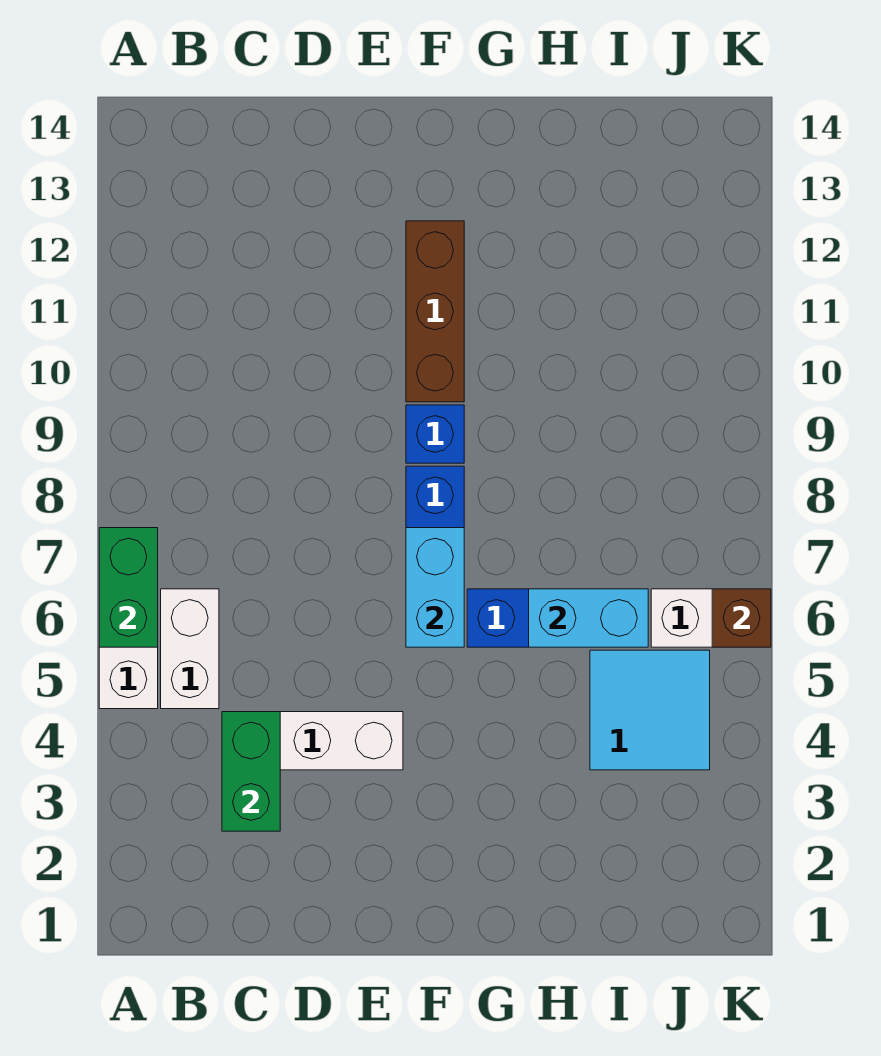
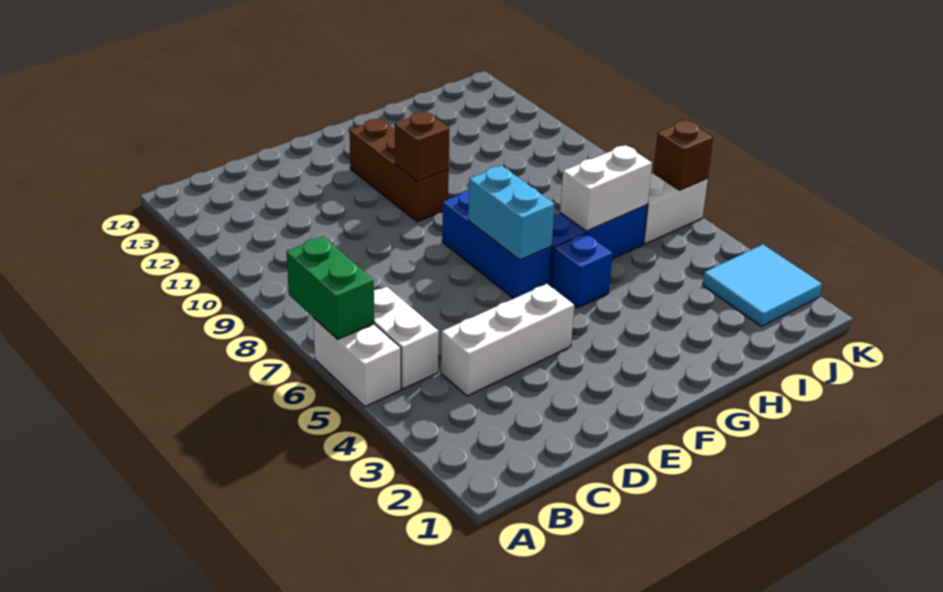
green 1x2 brick [222,712,280,831] -> none
blue 1x1 brick [406,405,464,463] -> blue 1x1 brick moved to [552,233,612,308]
none -> brown 1x1 brick [395,111,450,181]
cyan 1x2 brick [529,589,648,647] -> white 1x2 brick [560,145,652,231]
cyan 2x2 tile [590,650,710,770] -> cyan 2x2 tile moved to [703,244,822,326]

